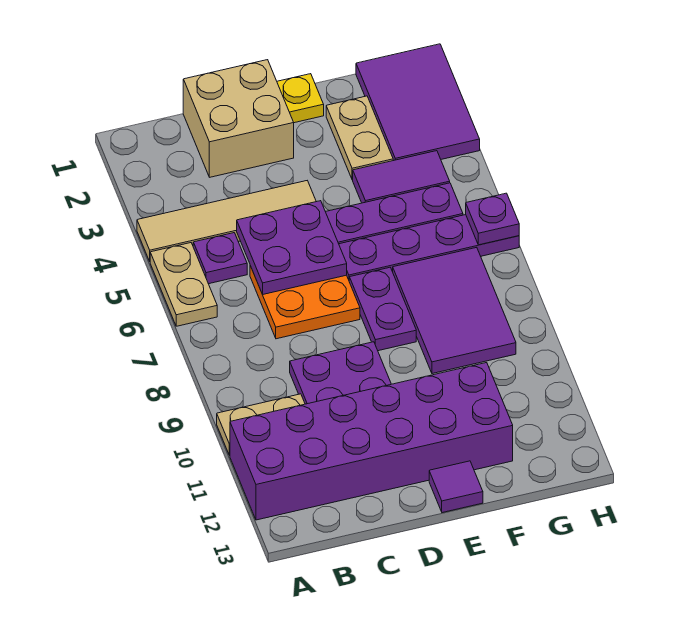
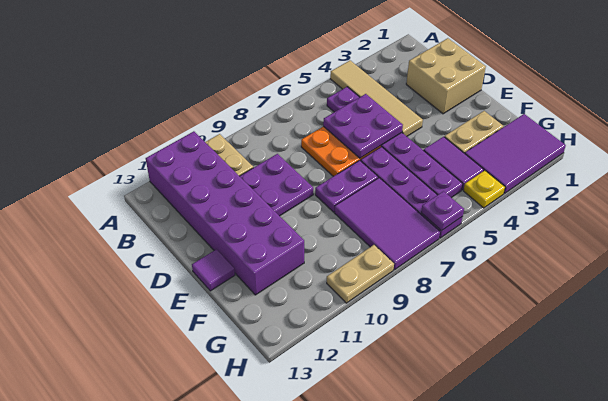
tan 1x2 plate [150,243,217,326] -> tan 1x2 plate moved to [327,245,394,303]
yellow 1x1 plate [277,74,324,123] -> yellow 1x1 plate moved to [463,170,505,208]
purple 2x3 tile [393,247,516,374] -> purple 2x3 tile turned to [334,178,440,270]

